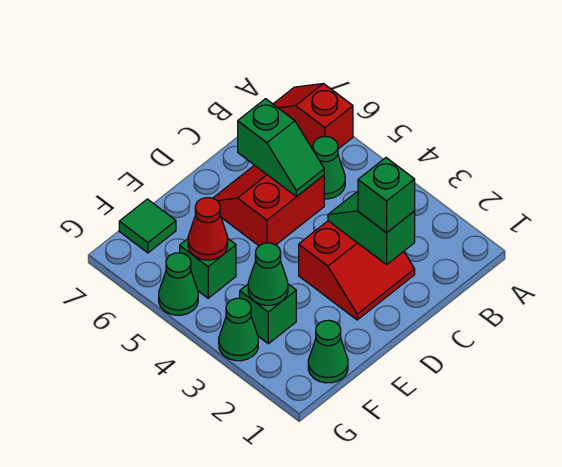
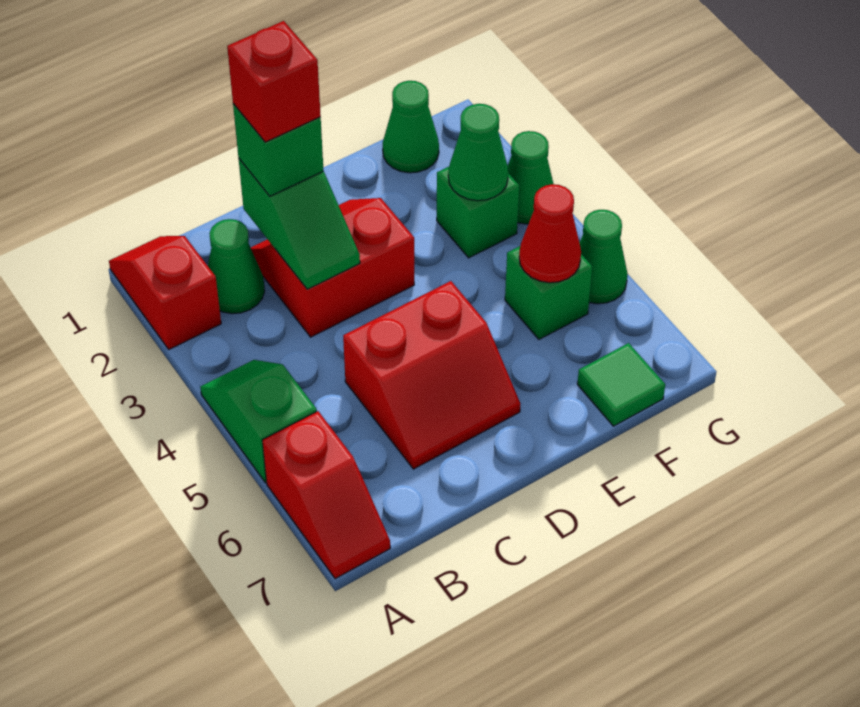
none -> red 1x2 slope [109,236,221,349]
green 1x1 cone [313,137,345,199] -> green 1x1 cone moved to [208,219,265,314]
none -> red 1x1 brick [227,21,321,142]
green 1x2 slope [238,99,324,197] -> green 1x2 slope moved to [200,360,317,483]

